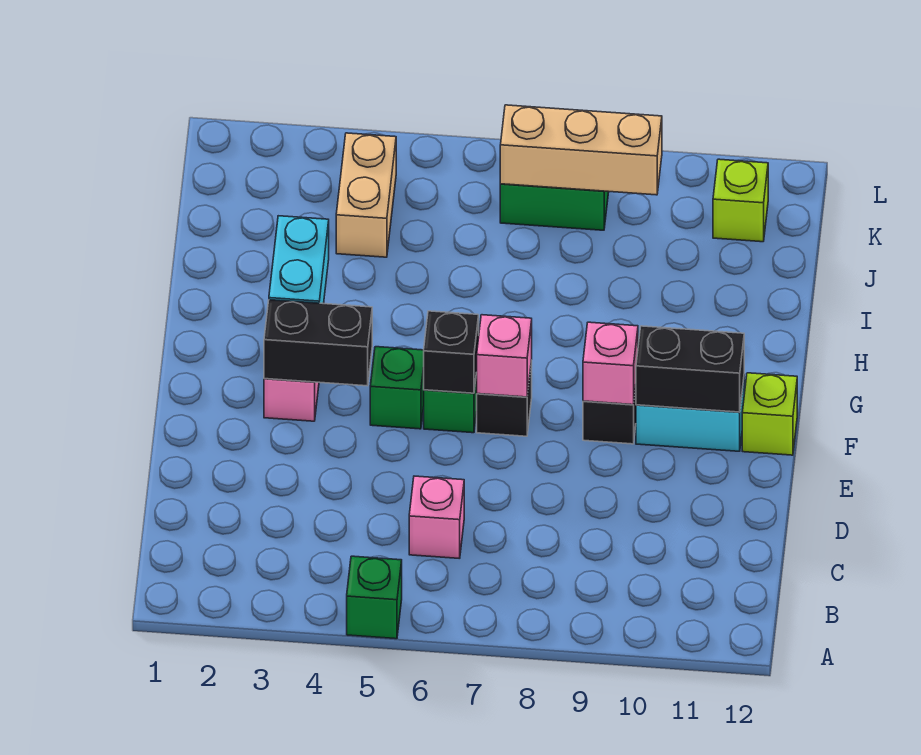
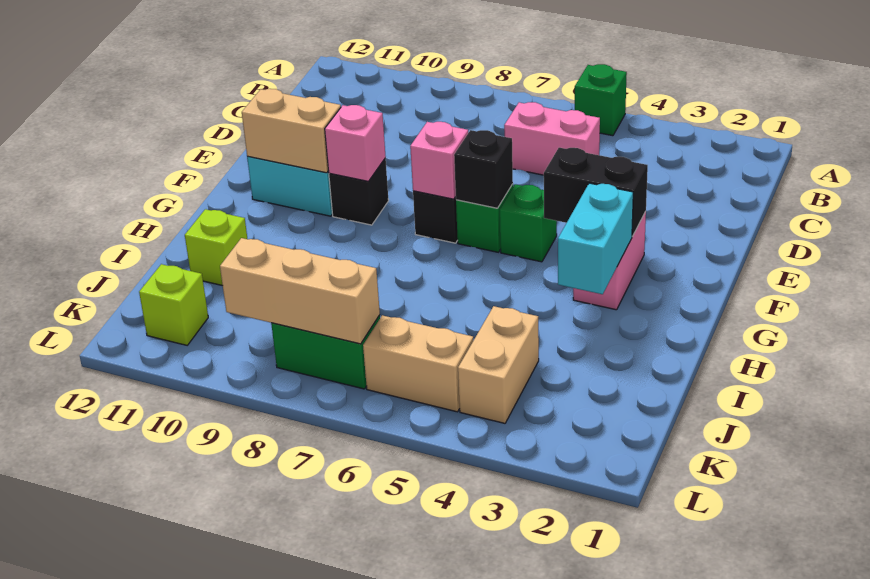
pink 1x1 brick [409,476,464,559] -> pink 1x2 brick [504,102,600,175]
black 1x2 brick [636,326,744,412] -> tan 1x2 brick [242,89,341,173]
lime 1x1 brick [742,373,797,455] -> lime 1x1 brick moved to [185,209,247,286]
none -> tan 1x2 brick [363,315,473,412]

